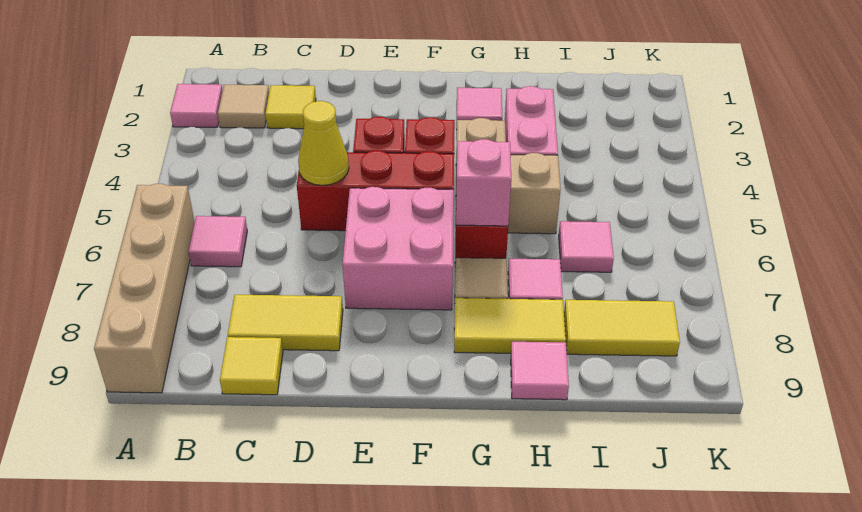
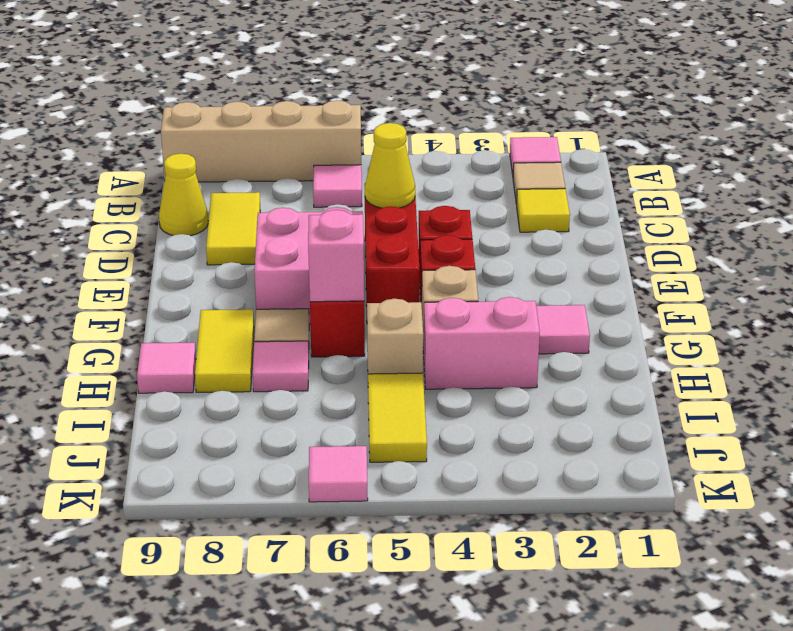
yellow 1x1 tile [220,337,283,395] -> yellow 1x1 cone [159,153,208,236]
pink 1x1 tile [559,221,614,272] -> pink 1x1 tile moved to [309,446,368,502]
yellow 1x2 tile [564,300,680,356] -> yellow 1x2 tile moved to [368,373,427,462]

